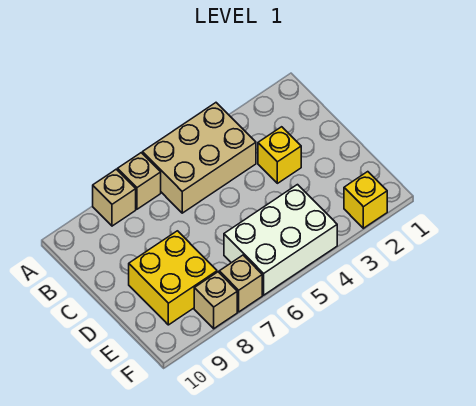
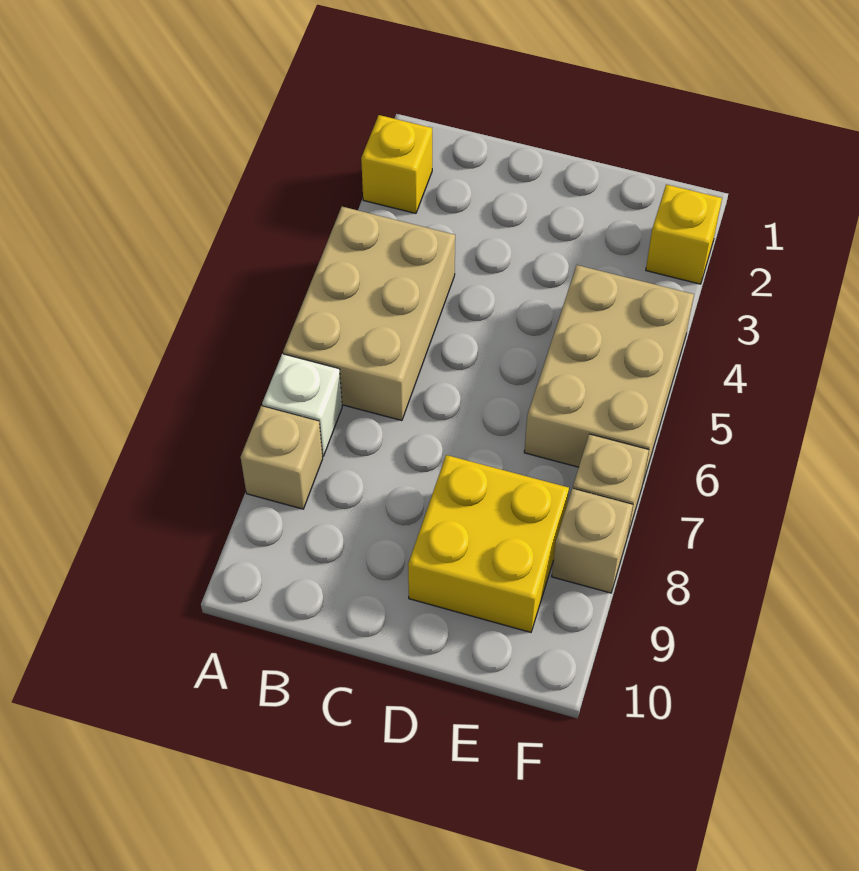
tan 1x1 brick [118,153,161,209] -> white 1x1 brick [262,354,342,456]
yellow 1x1 brick [258,127,301,183] -> yellow 1x1 brick moved to [361,115,432,213]
white 2x3 brick [224,185,337,295] -> tan 2x3 brick [524,265,694,482]

